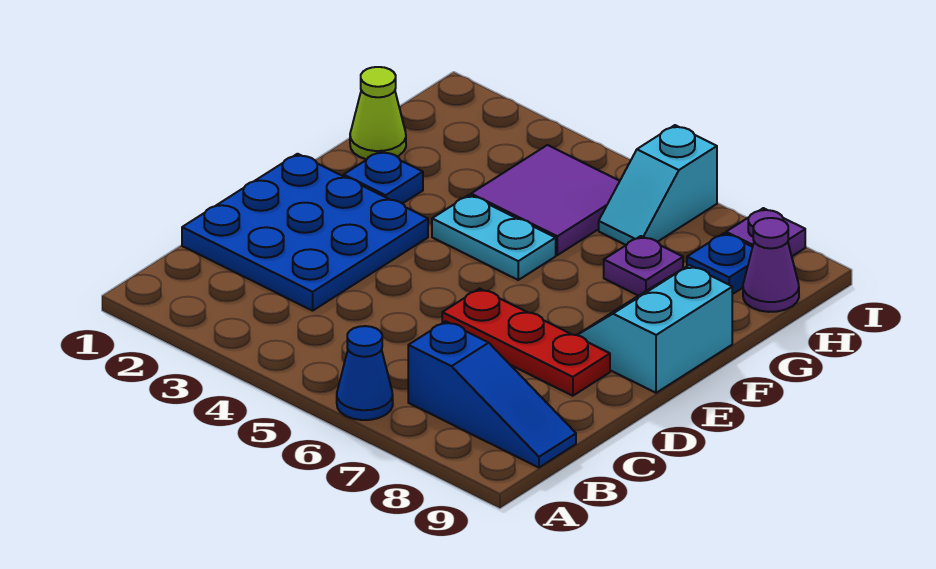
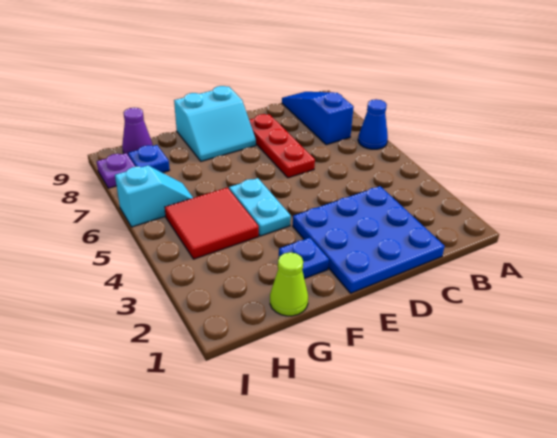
purple 2x2 tile [471,145,620,255] -> red 2x2 tile [165,188,259,259]
purple 1x1 plate [604,236,683,296] -> none

